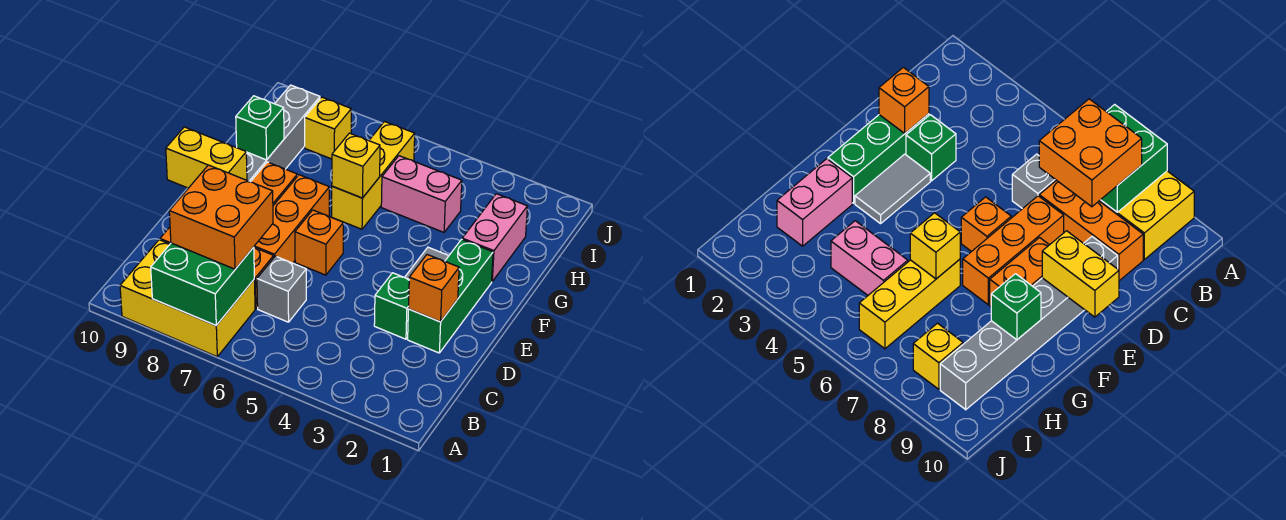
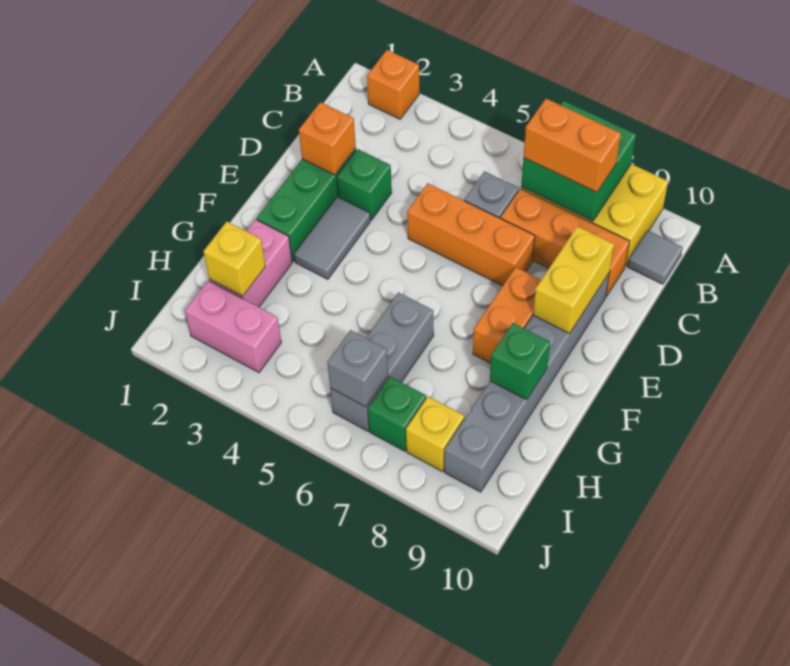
orange 2x2 brick [169,165,273,269] -> orange 1x2 brick [524,99,621,192]
none -> grey 1x1 tile [628,230,683,284]
orange 1x3 brick [254,175,329,263] -> orange 1x3 brick turned to [407,183,535,286]
orange 1x1 brick [295,210,343,275] -> orange 1x1 brick moved to [367,50,419,119]
yellow 1x2 brick [166,127,247,188] -> yellow 1x2 brick turned to [533,226,614,333]
yellow 1x3 brick [332,122,415,229] -> grey 1x3 brick [330,292,434,431]
yellow 1x1 brick [332,133,380,198] -> yellow 1x1 brick moved to [203,222,265,296]
pink 1x2 brick [381,156,462,232] -> pink 1x2 brick moved to [185,281,281,373]
none -> grey 1x1 brick [327,330,388,407]
none -> green 1x1 brick [368,377,426,451]

